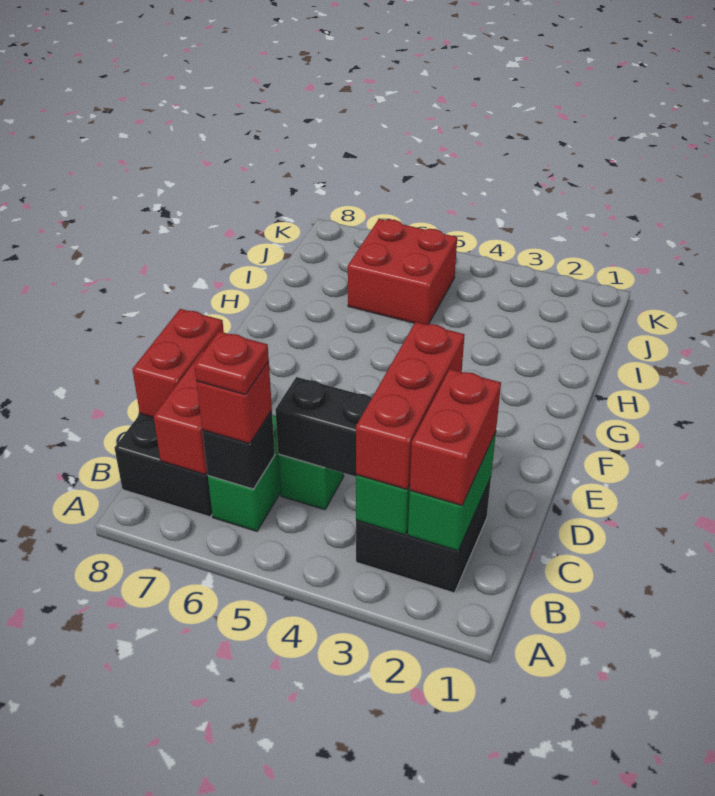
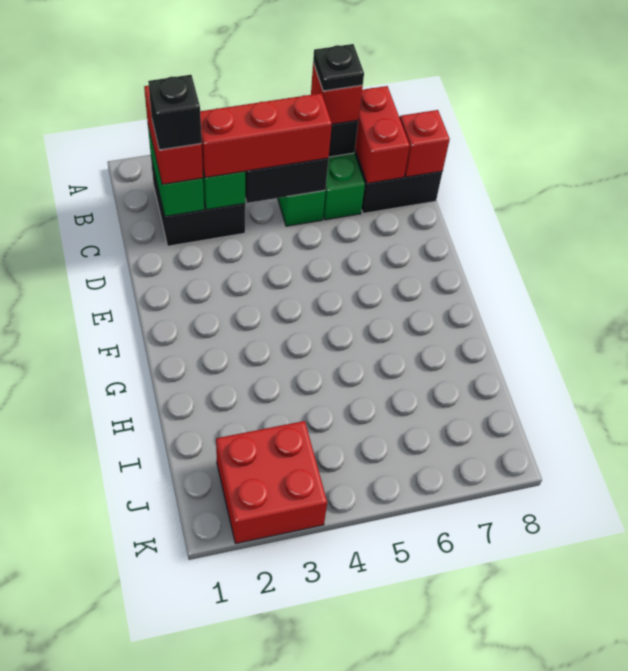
red 1x3 brick [356,322,464,489] -> red 1x3 brick turned to [200,93,332,178]
red 1x1 plate [194,331,269,395] -> black 1x1 plate [313,44,364,91]
none -> black 1x1 brick [148,75,202,150]
red 1x2 brick [132,309,224,418] -> red 1x1 brick [400,110,450,177]
red 2x2 brick [348,219,457,325] -> red 2x2 brick moved to [216,421,327,544]

